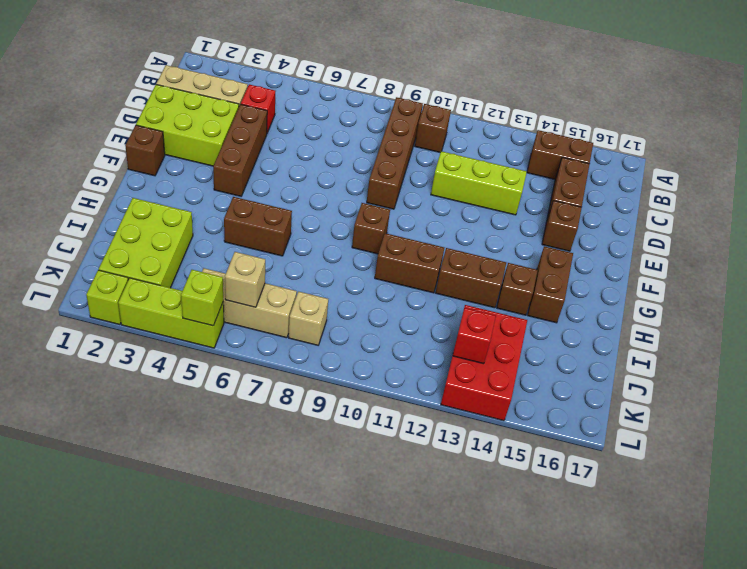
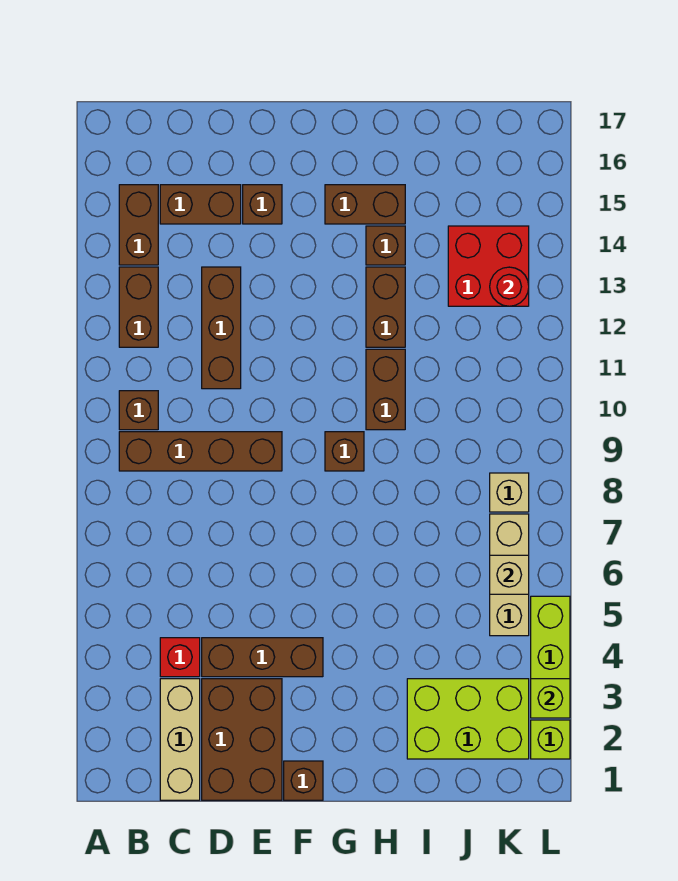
lime 2x3 brick [136,85,239,166] -> brown 2x3 brick [202,679,282,800]
lime 1x3 brick [431,151,527,215] -> brown 1x3 brick [202,267,241,389]
brown 1x2 brick [224,197,292,256] -> brown 1x2 brick moved to [119,267,158,347]
red 2x3 brick [441,305,527,421] -> red 2x2 brick [448,226,529,306]
red 1x1 brick [453,308,496,364] -> red 1x1 round brick [490,267,529,306]
lime 1x1 brick [181,270,223,326] -> lime 1x1 brick moved to [531,679,570,718]

